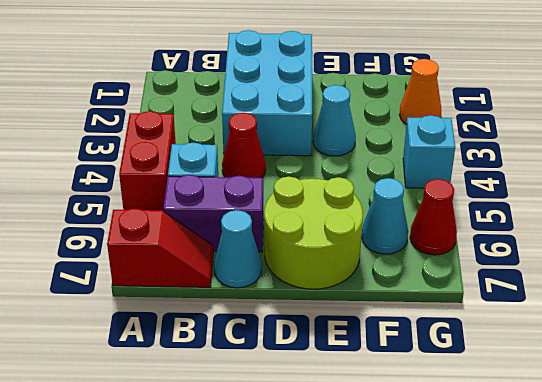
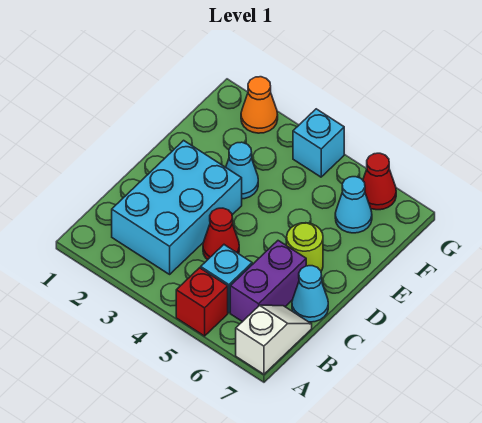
red 1x2 brick [119,111,176,211] -> red 1x1 brick [176,268,228,336]
red 1x2 slope [107,208,213,287] -> white 1x2 slope [236,305,312,374]
cyan 2x3 brick [222,30,312,156] -> cyan 2x3 brick turned to [112,140,242,274]
lime 2x2 round brick [264,177,363,289] -> lime 1x1 round brick [287,223,323,271]

